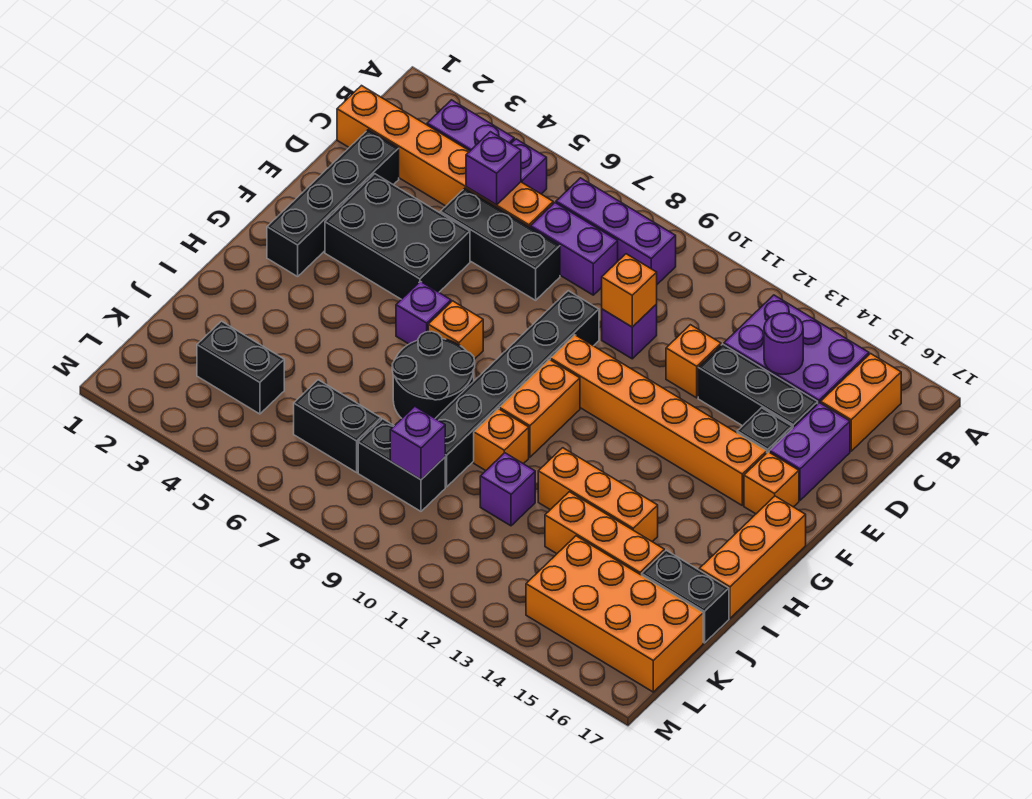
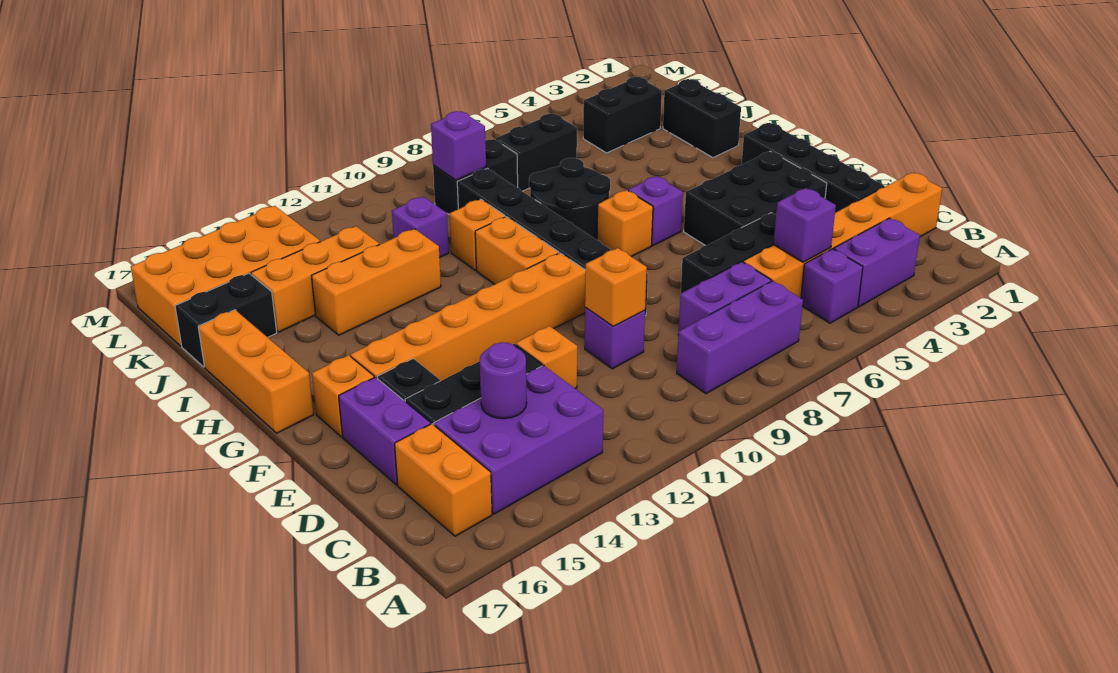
none -> black 1x2 brick [663,79,741,158]

